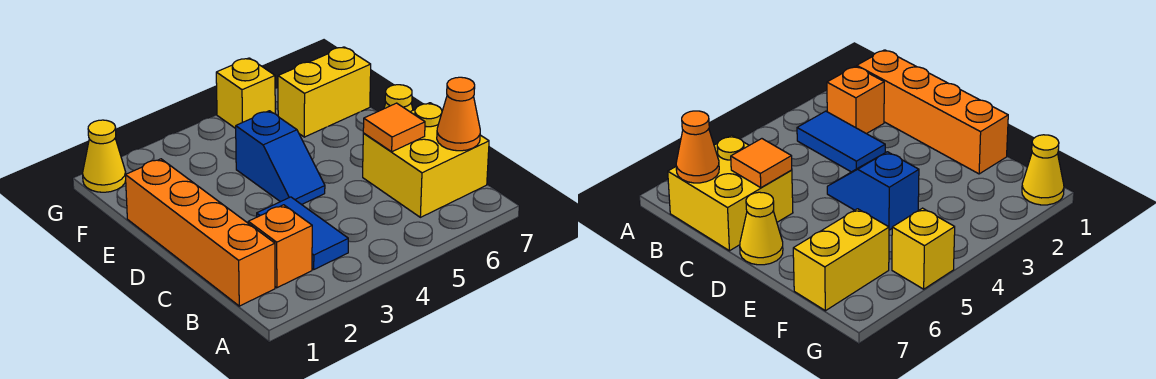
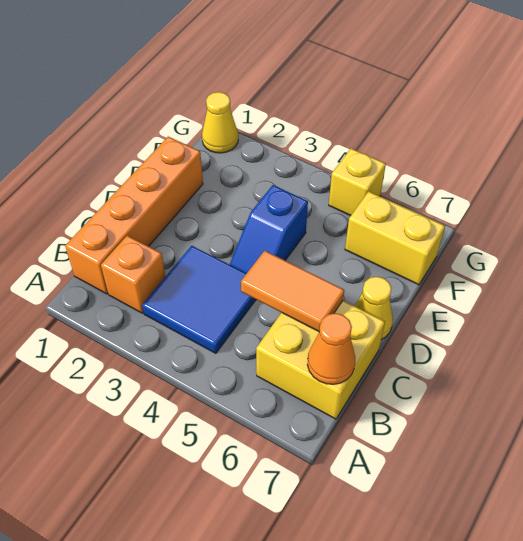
blue 1x2 tile [257,197,348,269] -> blue 2x2 tile [142,246,256,353]
orange 1x1 tile [363,103,425,152] -> orange 1x2 tile [241,251,344,332]

